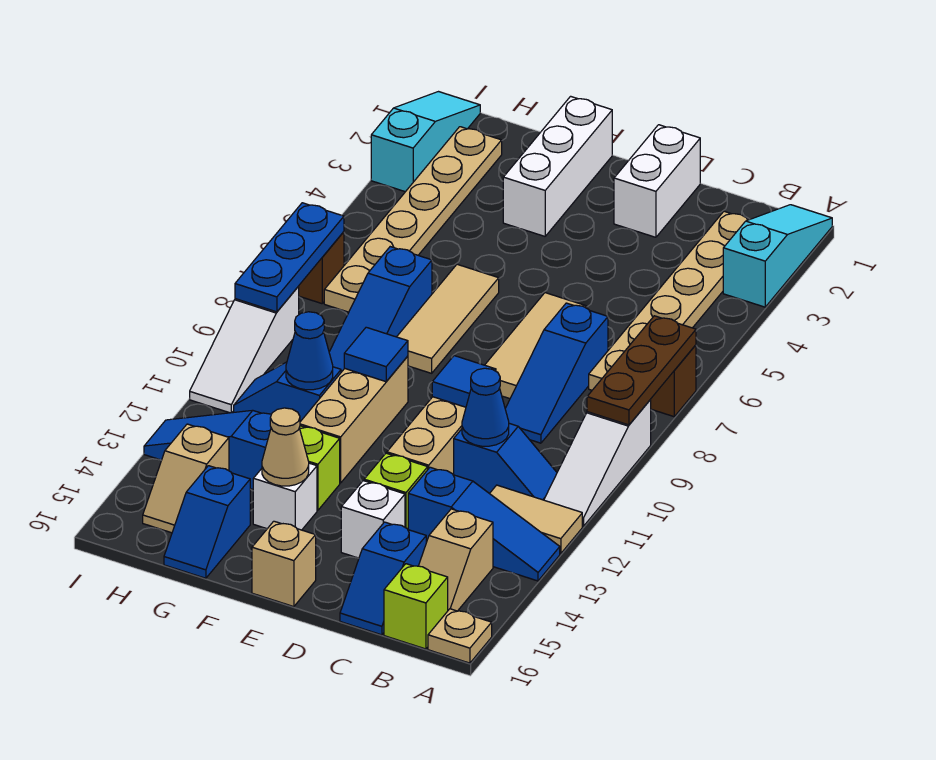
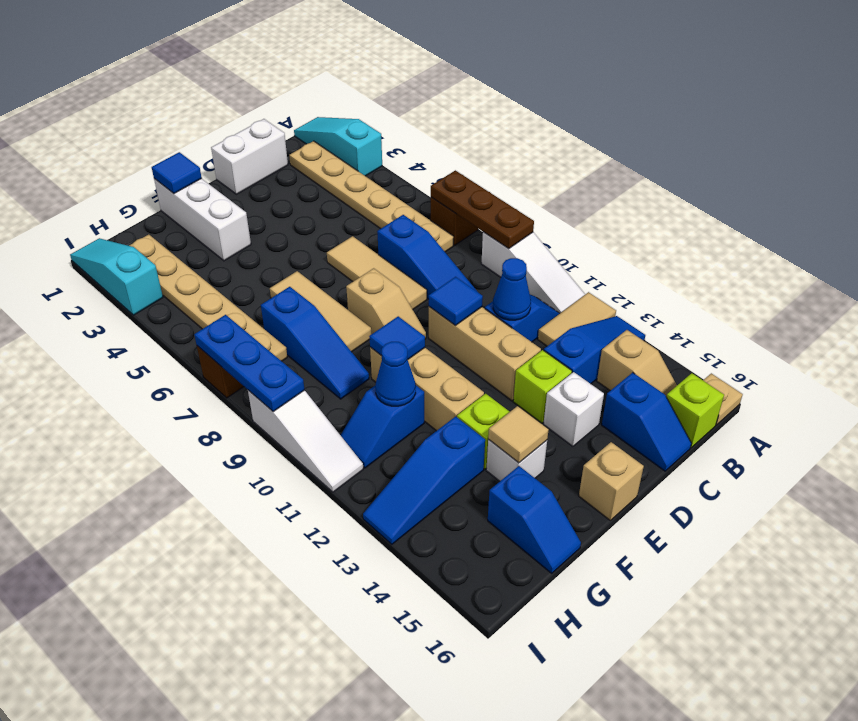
white 1x2 brick [614,125,700,237] -> white 1x2 brick turned to [211,119,288,194]
none -> blue 1x1 tile [152,152,202,193]
tan 1x1 cone [262,408,309,486] -> tan 1x1 tile [488,406,549,463]
tan 1x2 slope [143,424,229,533] -> tan 1x2 slope moved to [346,268,426,339]

